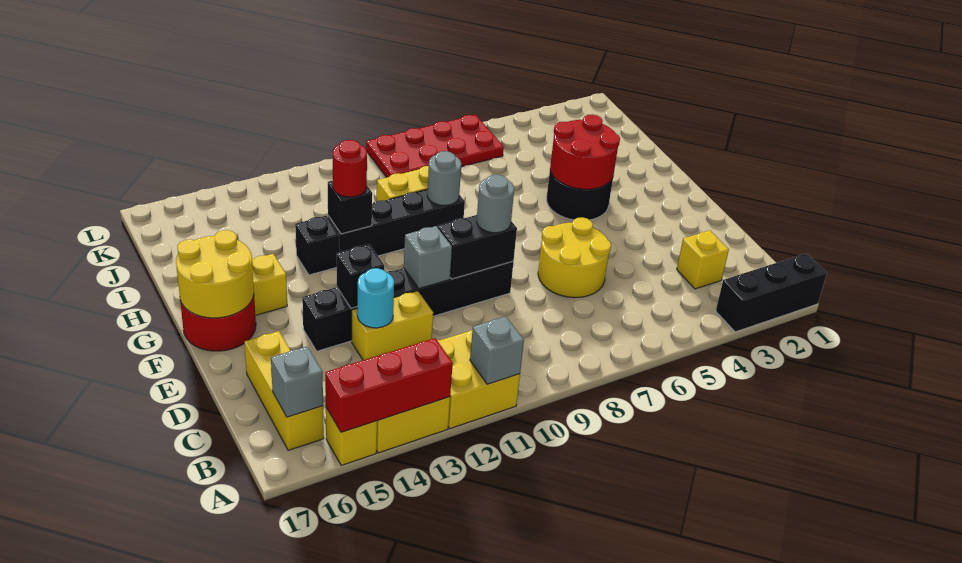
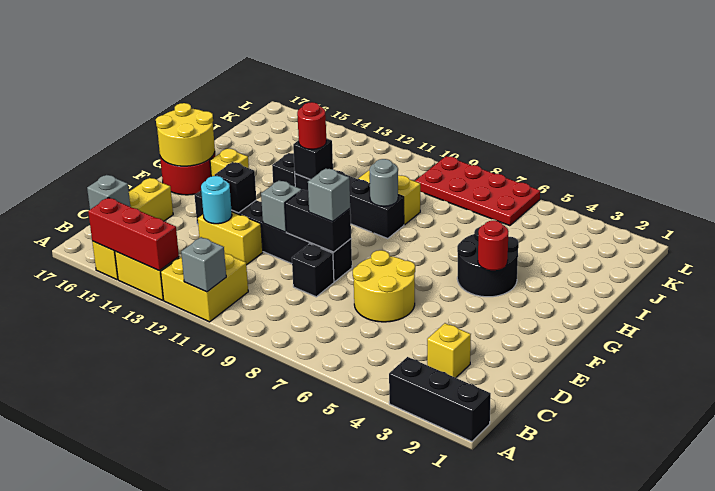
none -> black 1x1 brick [292,244,334,297]
grey 1x1 round brick [477,175,514,233] -> grey 1x1 brick [308,168,350,222]
red 2x2 round brick [550,114,620,189] -> red 1x1 round brick [478,221,509,270]

